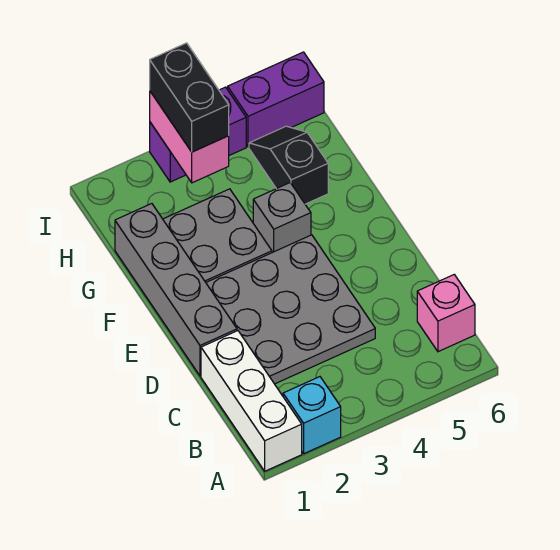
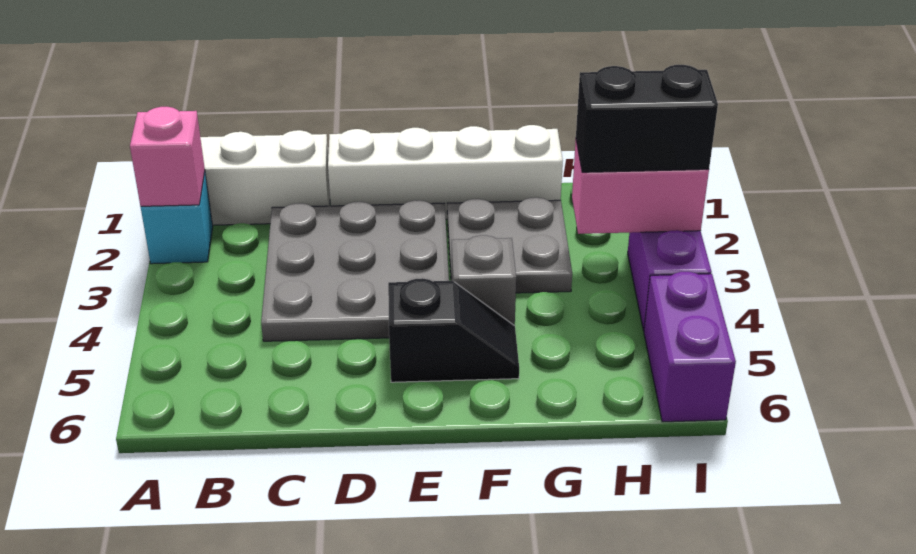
pink 1x1 brick [417,275,475,352] -> pink 1x1 brick moved to [130,107,205,206]
grey 1x4 brick [115,204,237,376] -> white 1x4 brick [328,125,563,219]
black 1x2 slope [249,126,328,204] -> black 1x2 slope moved to [388,278,519,382]

